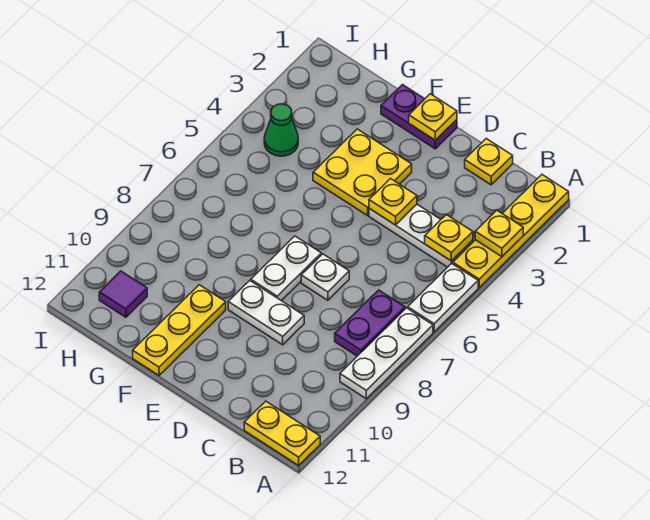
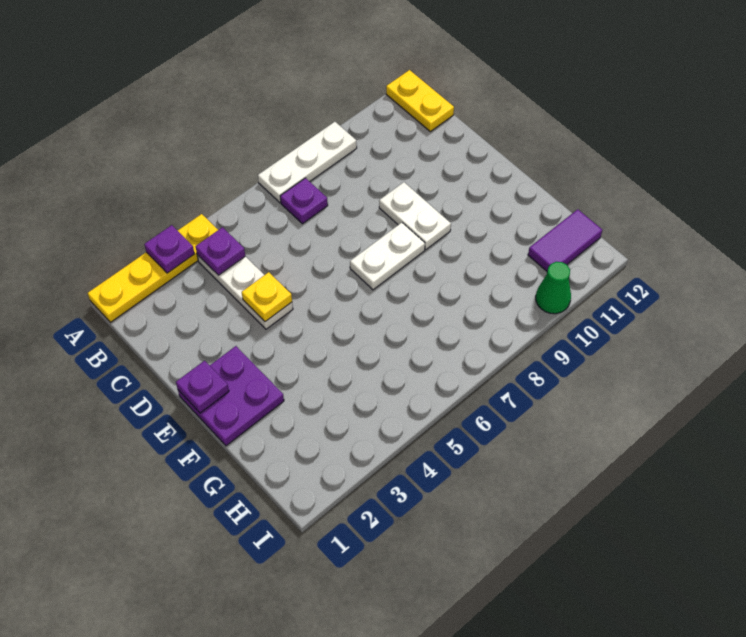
yellow 1x1 plate [475,210,523,257] -> purple 1x1 plate [144,225,194,273]
white 1x2 plate [408,263,478,332] -> none
yellow 1x1 plate [425,215,473,261] -> purple 1x1 plate [196,227,245,275]
purple 1x2 plate [335,290,405,356] -> purple 1x1 plate [280,178,328,224]
yellow 1x1 plate [465,139,513,185] -> none
white 1x1 plate [301,254,349,300] -> none
purple 1x2 plate [381,85,457,149] -> purple 2x2 plate [178,346,284,446]
yellow 1x1 plate [409,94,457,140] -> purple 1x1 plate [176,361,229,413]
yellow 2x2 plate [313,129,412,216] -> none
yellow 1x3 plate [133,285,226,375] -> none
green 1x1 cone [264,104,298,156] -> green 1x1 cone moved to [536,262,571,314]
purple 1x1 tile [99,271,147,317] -> purple 1x2 tile [528,209,602,271]

